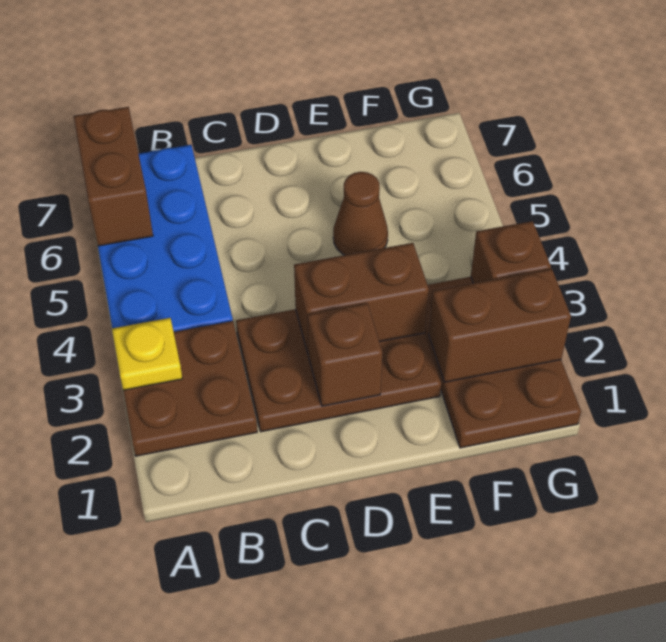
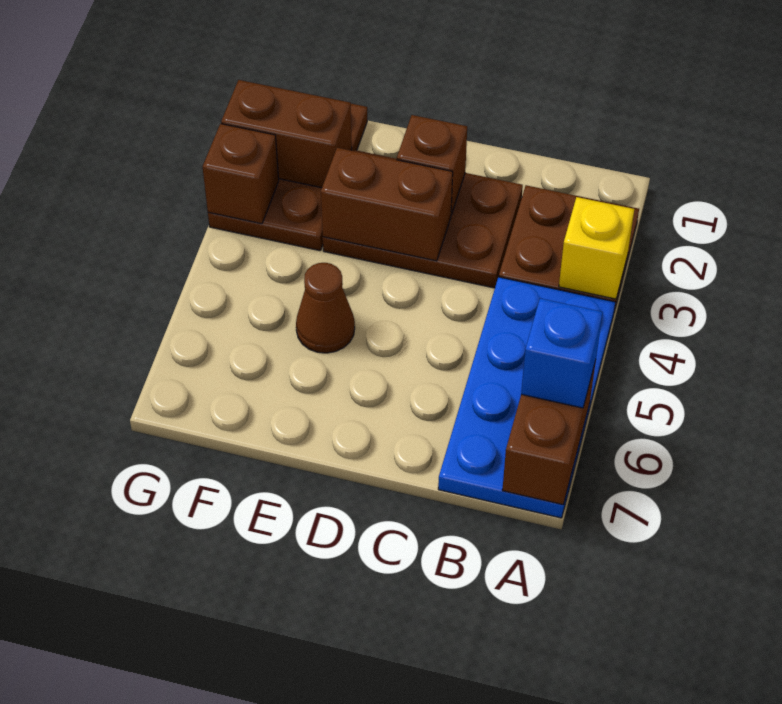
yellow 1x1 plate [112,318,182,390] -> yellow 1x1 brick [559,197,634,299]
none -> blue 1x1 brick [521,298,603,408]

